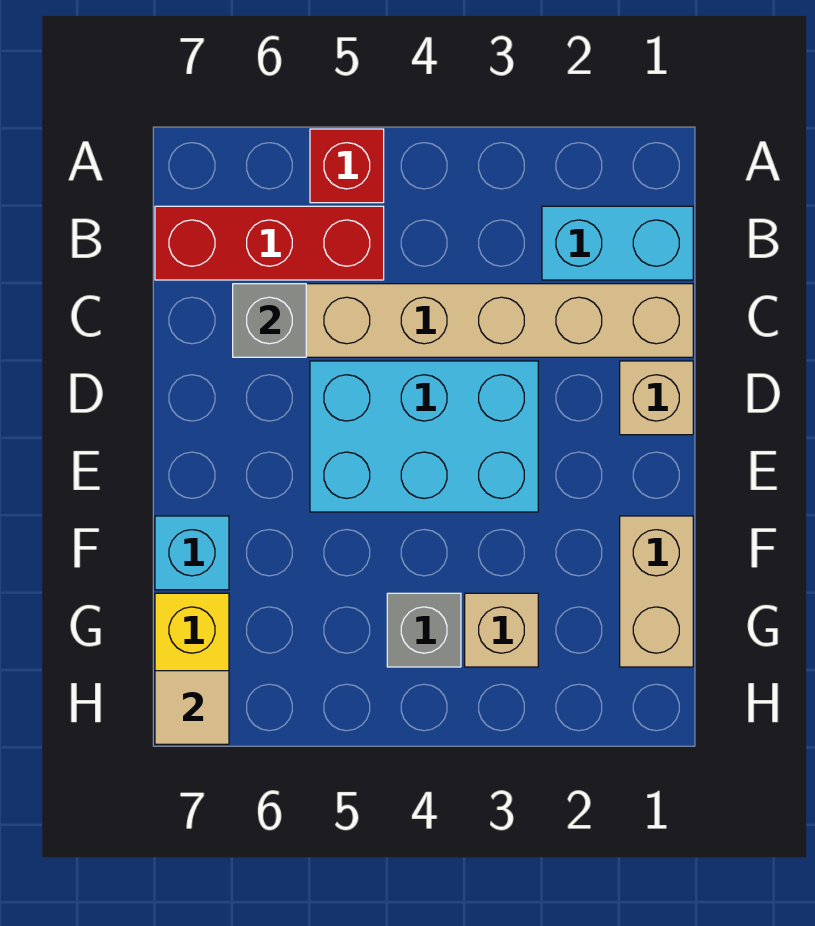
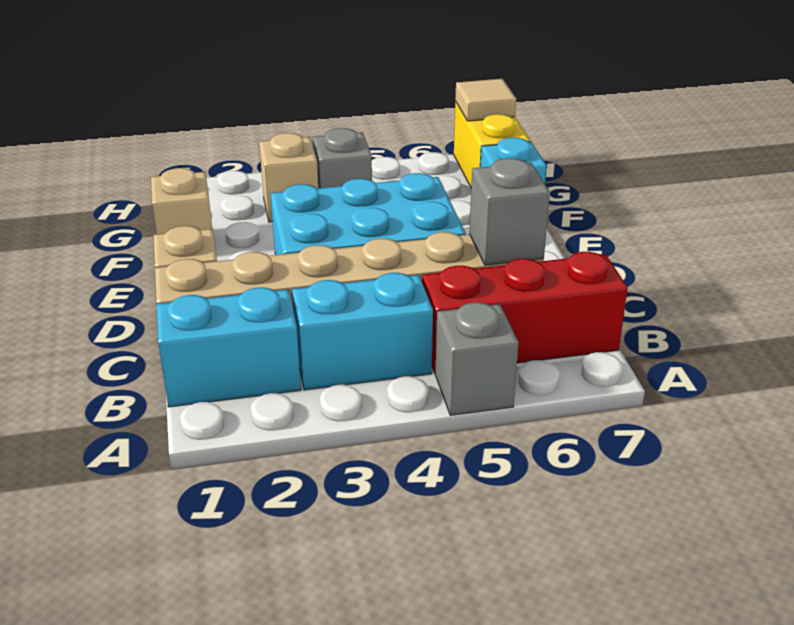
red 1x1 brick [310,129,384,203] -> grey 1x1 brick [435,303,519,416]
none -> cyan 1x2 brick [292,273,433,390]
tan 1x2 brick [620,516,693,667] -> tan 1x1 brick [151,168,212,234]

